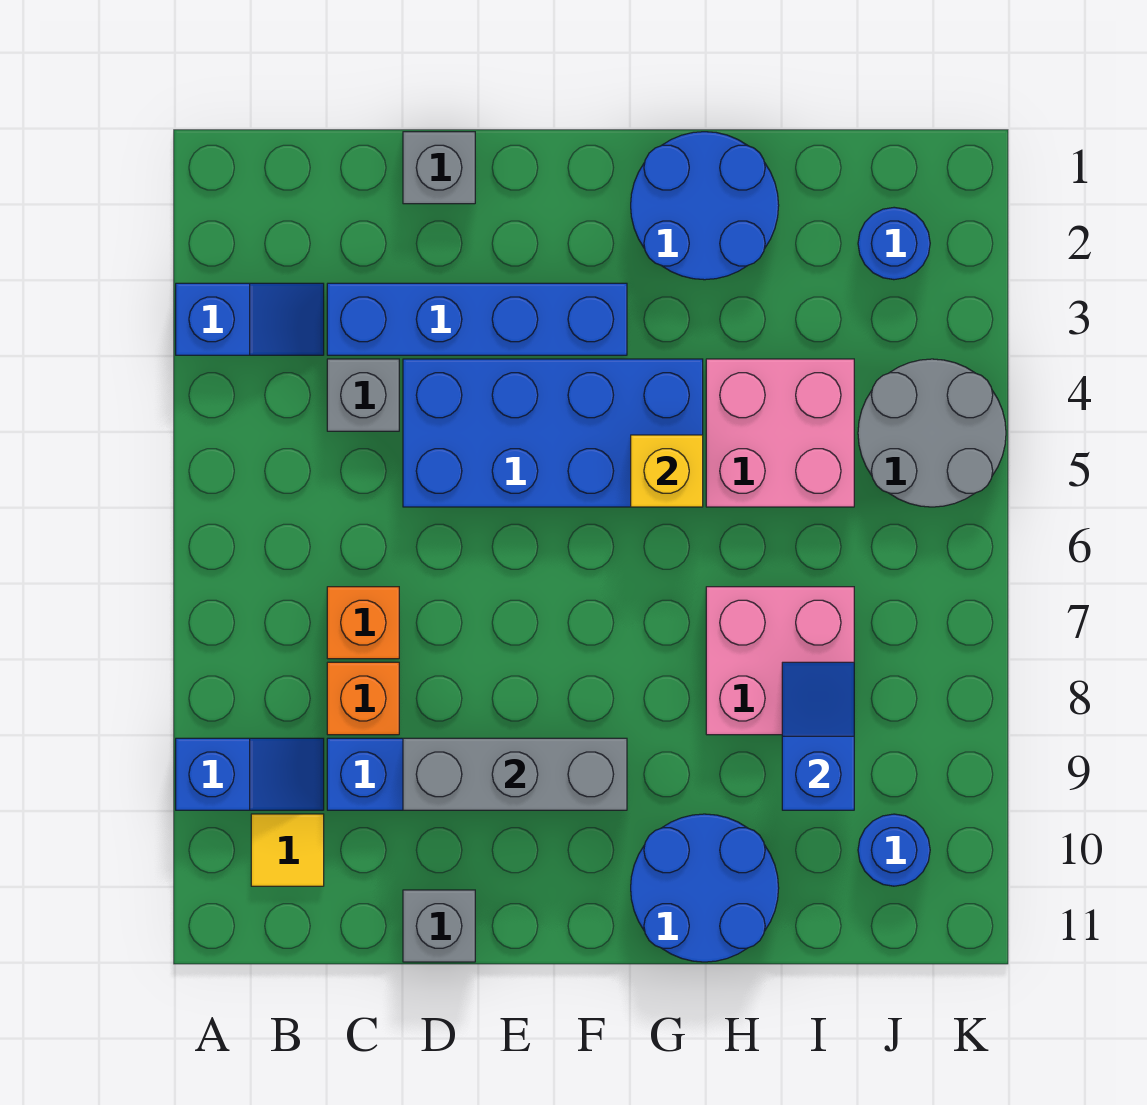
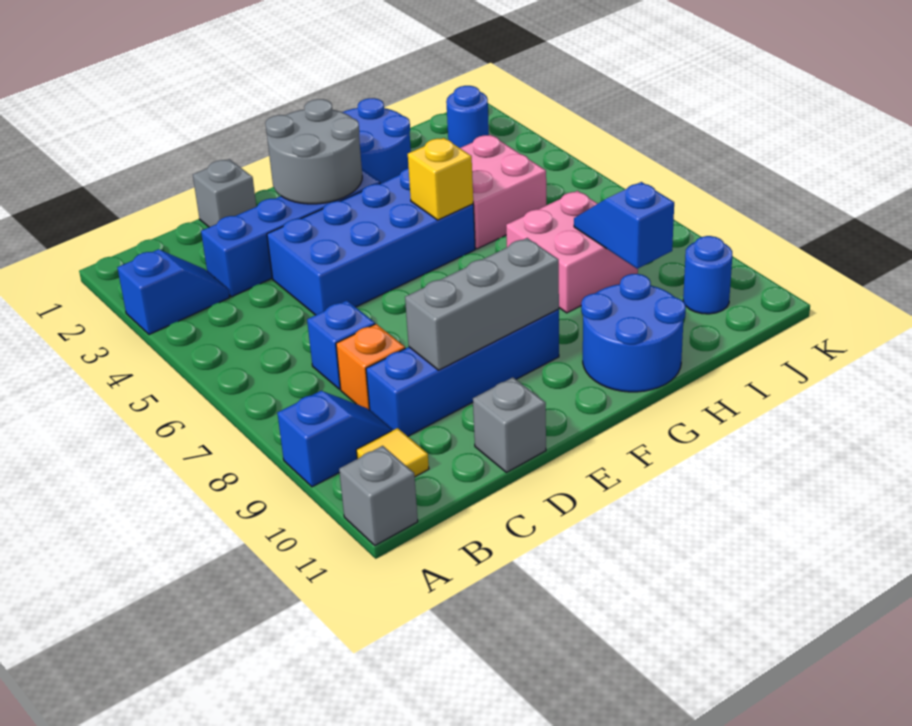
grey 1x1 brick [327,359,399,431] -> grey 1x1 brick moved to [339,446,418,545]
orange 1x1 brick [327,587,399,659] -> blue 1x1 brick [307,300,375,389]
grey 2x2 round brick [858,359,1006,507] -> grey 2x2 round brick moved to [265,99,362,204]

